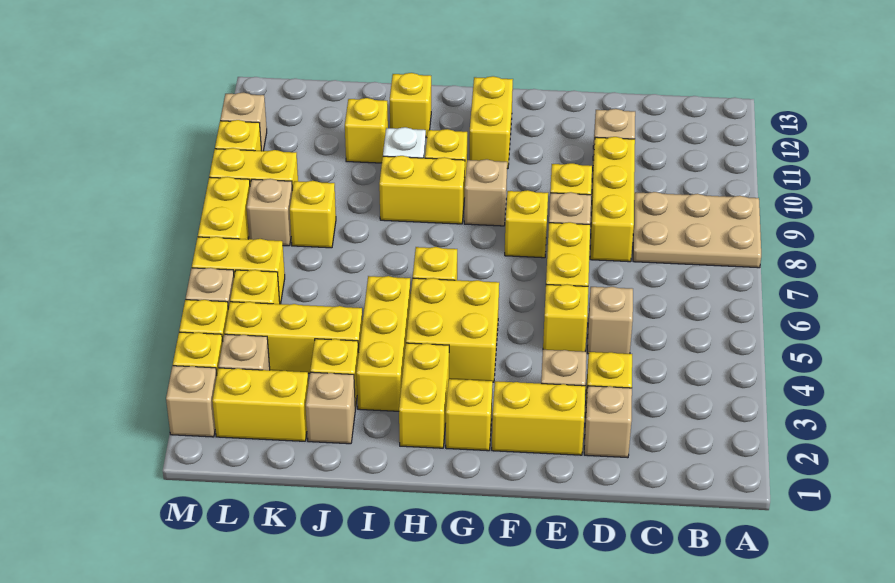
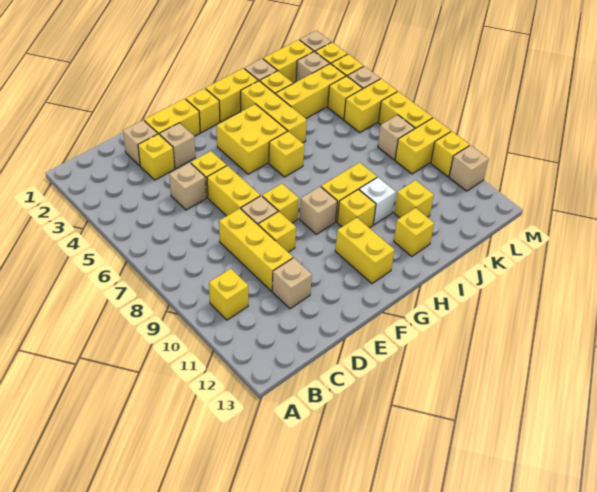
tan 2x3 plate [633,192,761,268] -> none
yellow 1x2 brick [399,343,449,448] -> yellow 1x2 brick turned to [206,68,258,122]
yellow 1x1 brick [290,181,336,248] -> yellow 1x1 brick moved to [209,269,248,320]

